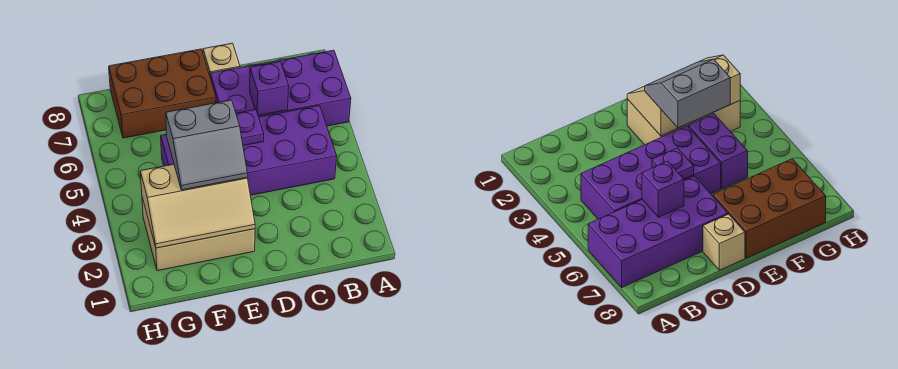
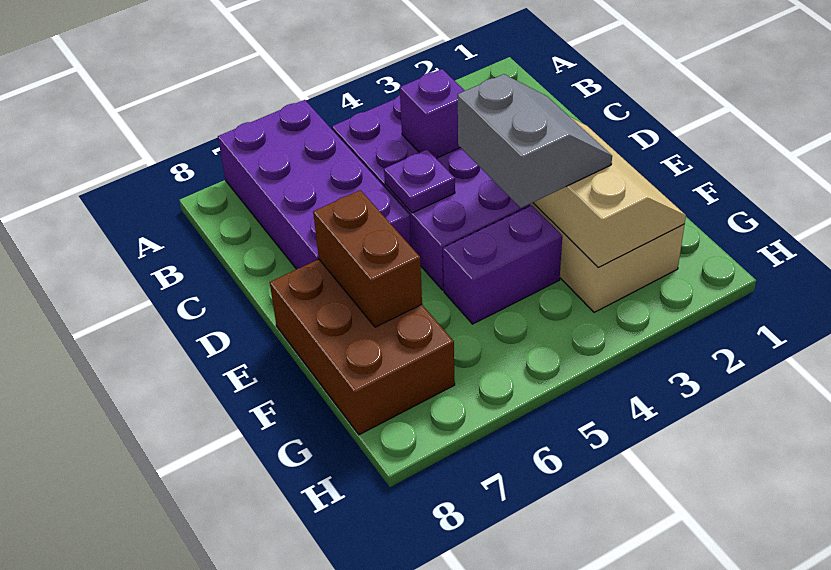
purple 1x1 brick [250,62,289,116] -> purple 1x1 brick moved to [400,69,465,158]
tan 1x1 brick [203,43,240,76] -> none
none -> brown 1x2 brick [313,190,422,327]

